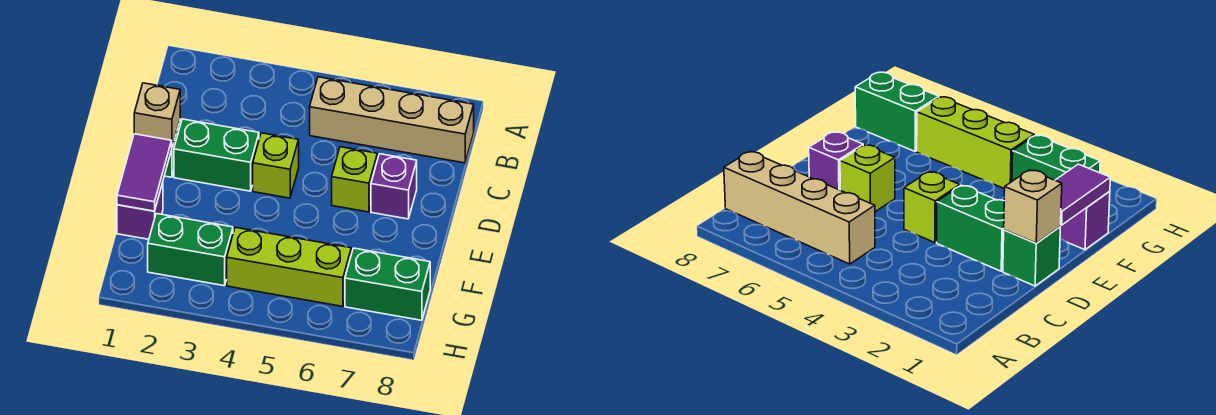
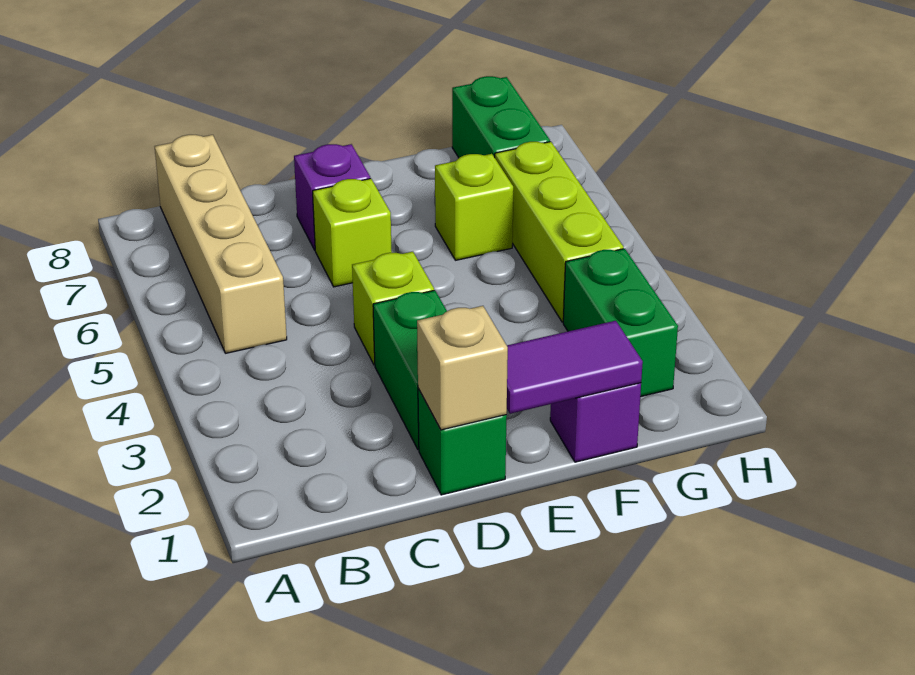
none -> lime 1x1 brick [435,154,513,260]

